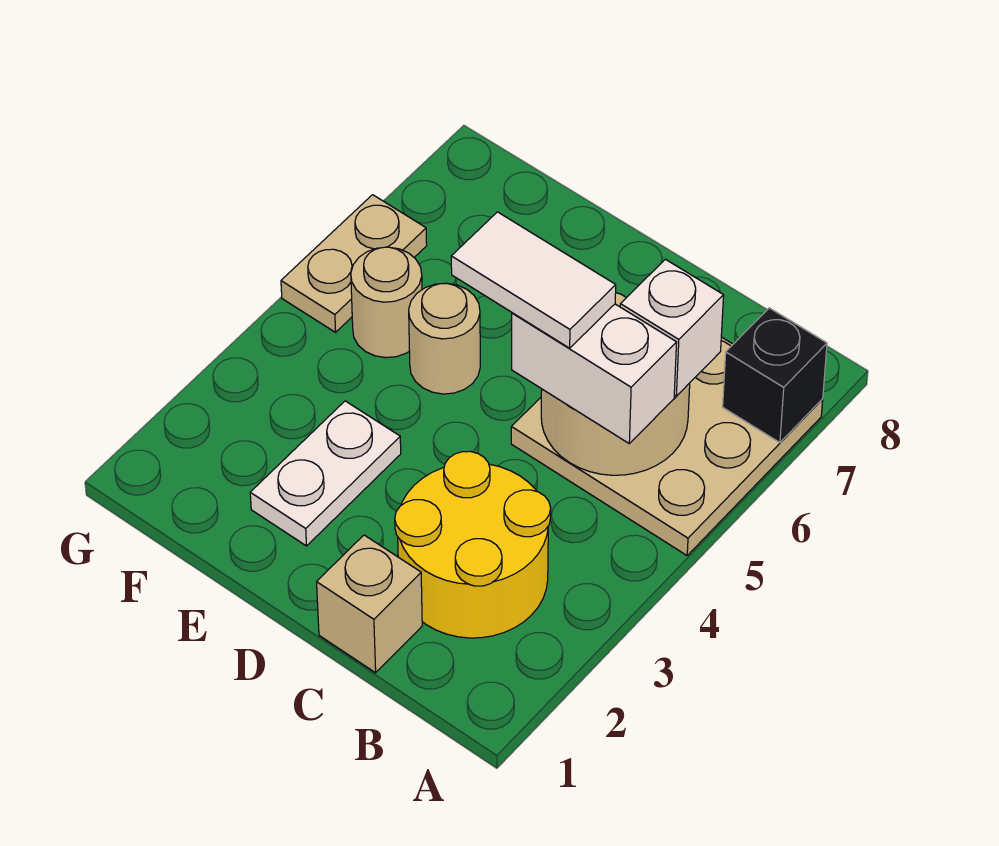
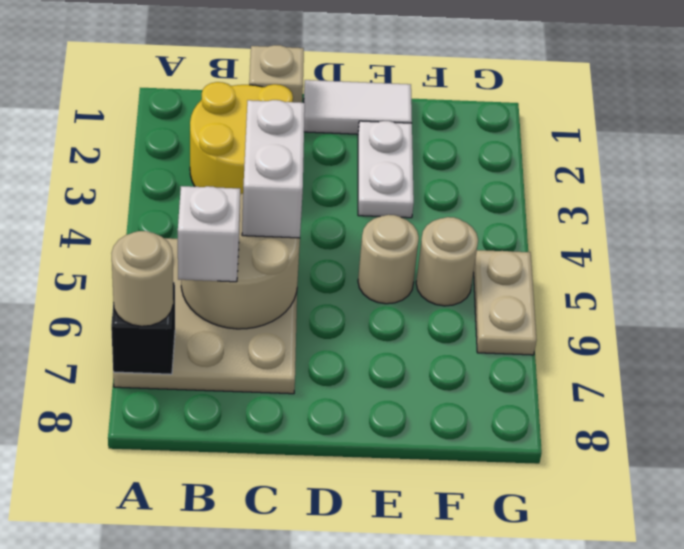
none -> tan 1x1 round brick [111,231,173,326]
white 1x2 brick [512,304,677,443] -> white 1x2 brick turned to [242,100,305,238]
white 1x2 tile [451,212,616,348] -> white 1x2 tile moved to [304,80,412,134]

